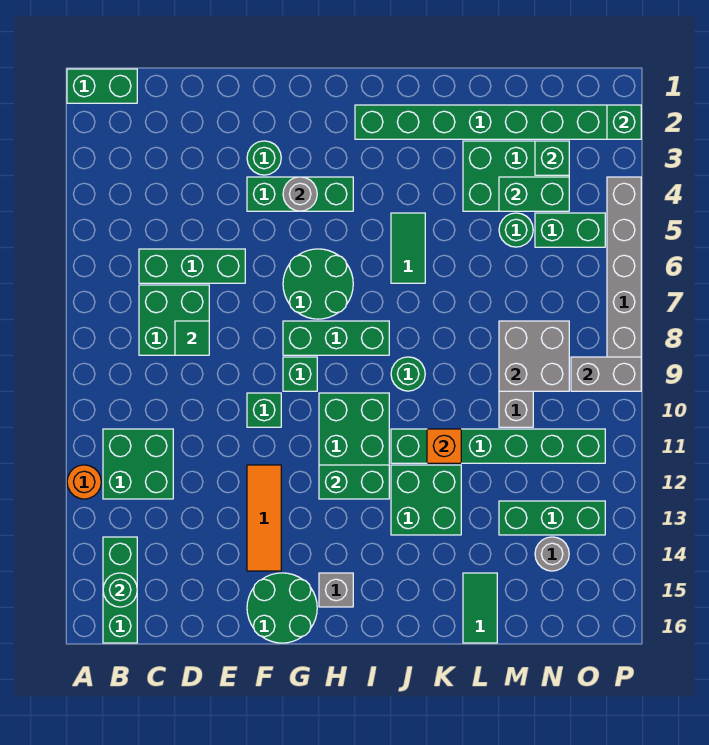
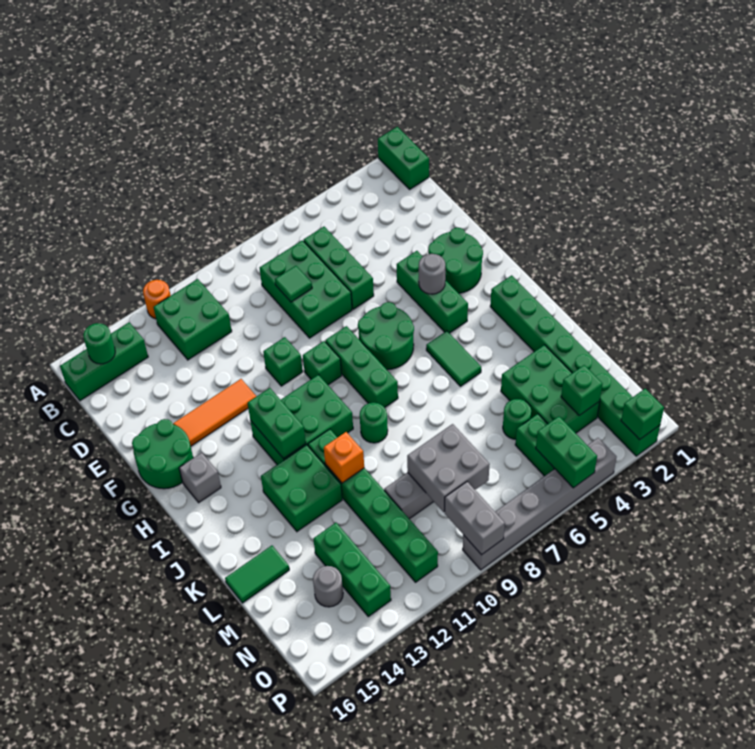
green 2x2 brick [139,285,209,355] -> green 2x3 brick [260,240,352,338]
green 1x1 round brick [247,141,281,175] -> green 2x2 round brick [428,228,483,293]
green 1x2 tile [391,213,425,283] -> green 1x2 tile turned to [426,331,481,386]
green 1x2 brick [499,177,569,211] -> green 1x2 brick moved to [536,416,597,488]

